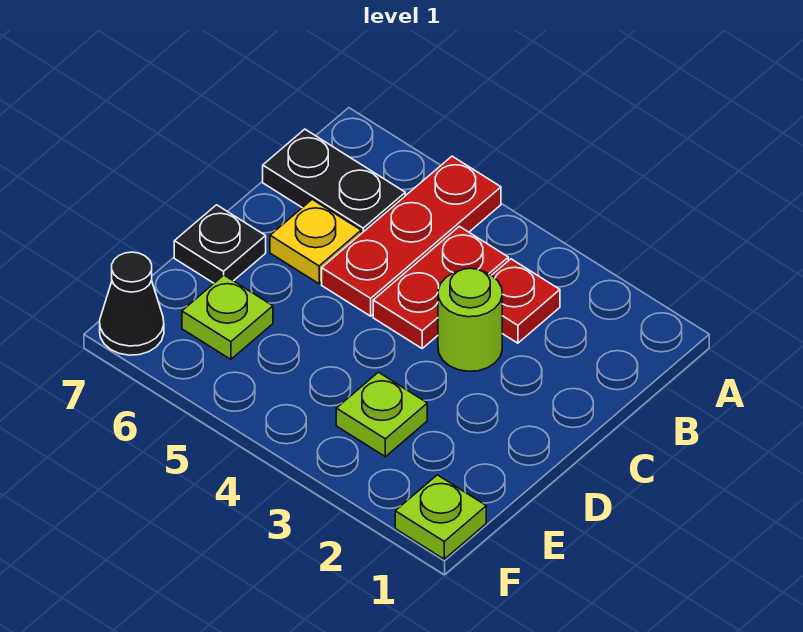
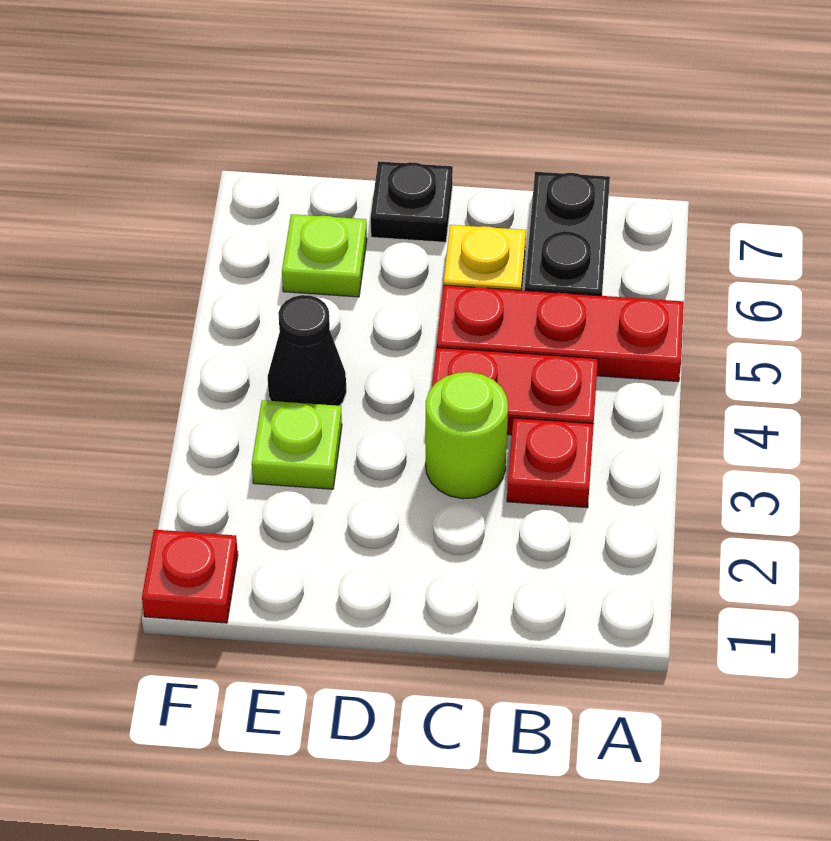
lime 1x1 plate [395,475,486,559] -> red 1x1 plate [142,530,238,623]
black 1x1 cone [100,252,164,355] -> black 1x1 cone moved to [268,295,346,406]

